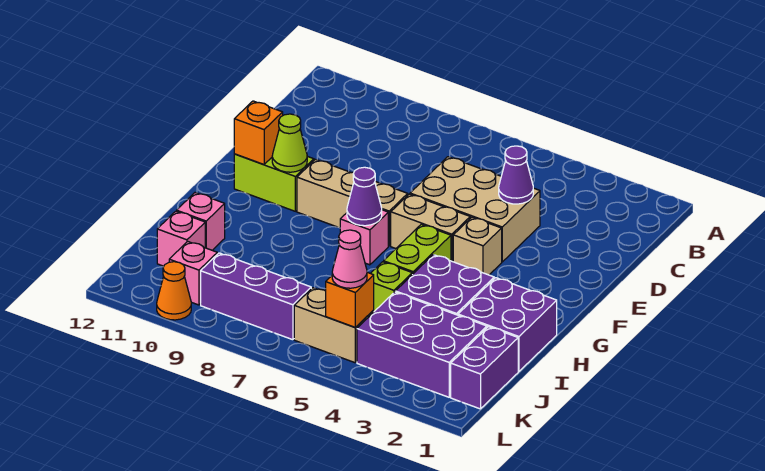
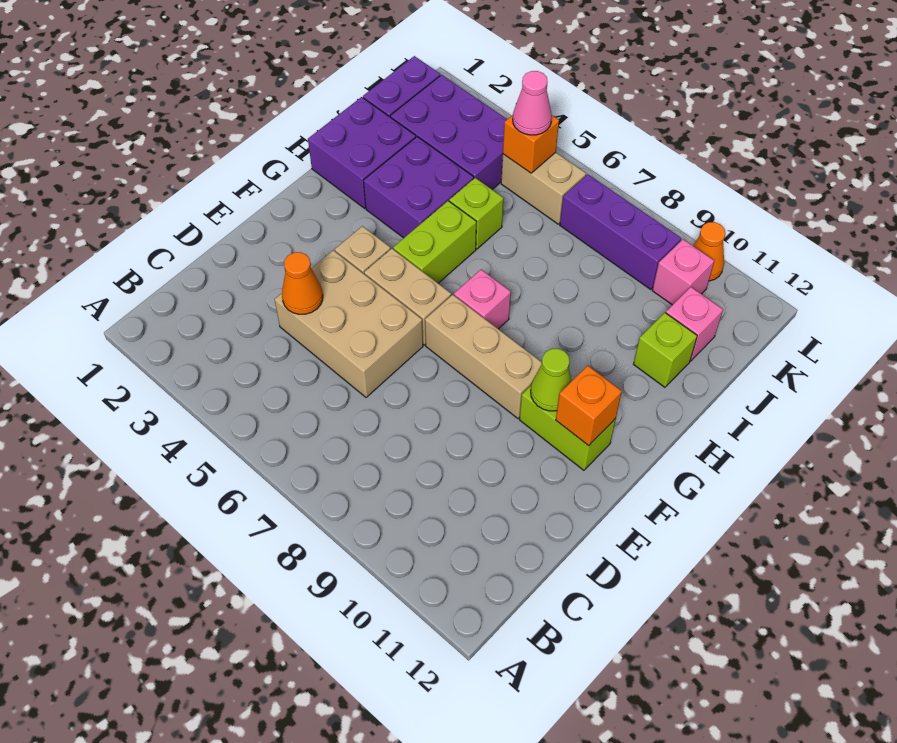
purple 1x1 cone [499,146,533,204] -> orange 1x1 cone [282,252,323,314]
purple 1x1 cone [347,167,382,226] -> none
pink 1x1 brick [177,193,225,250] -> lime 1x1 brick [634,313,697,387]

